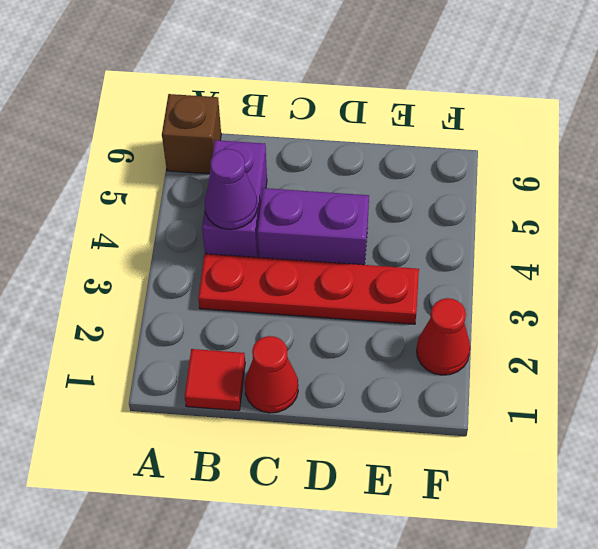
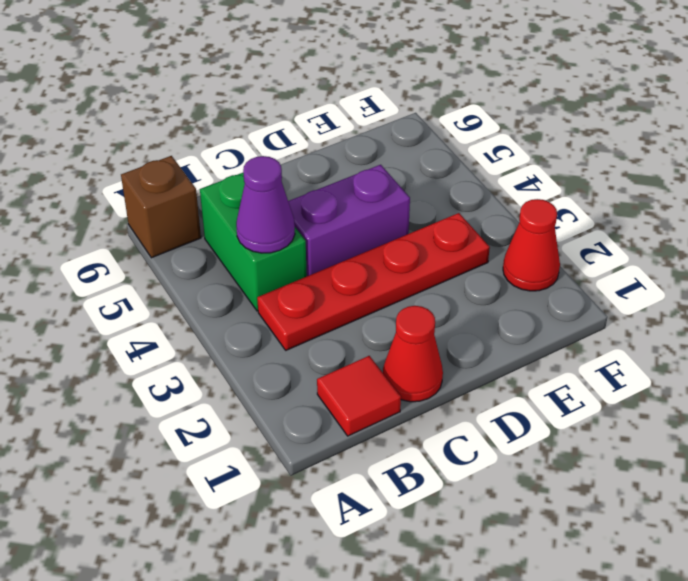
purple 1x2 brick [202,140,267,257] -> green 1x2 brick [200,173,307,311]

